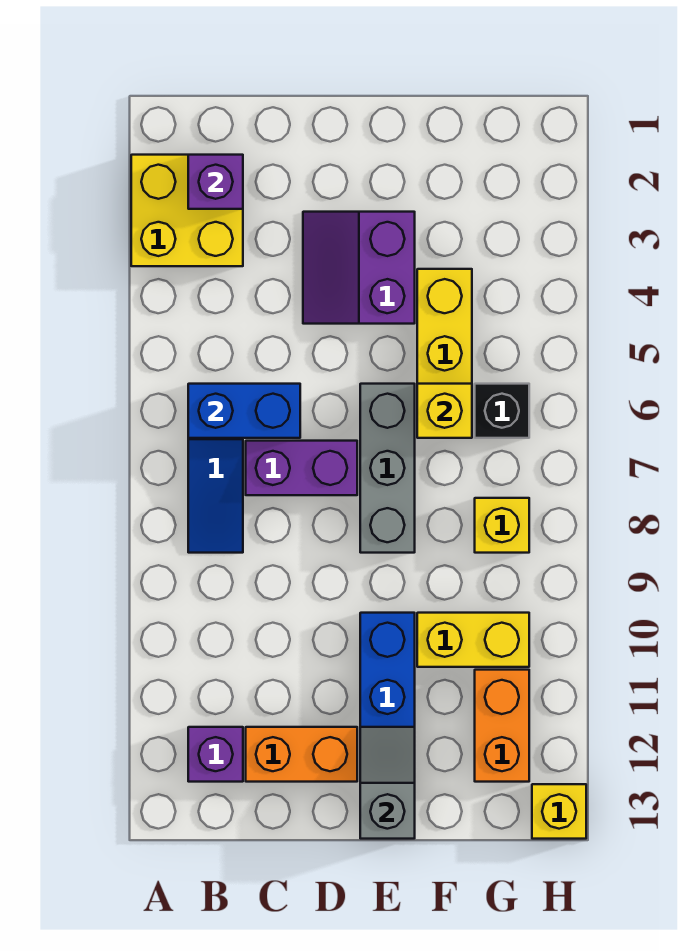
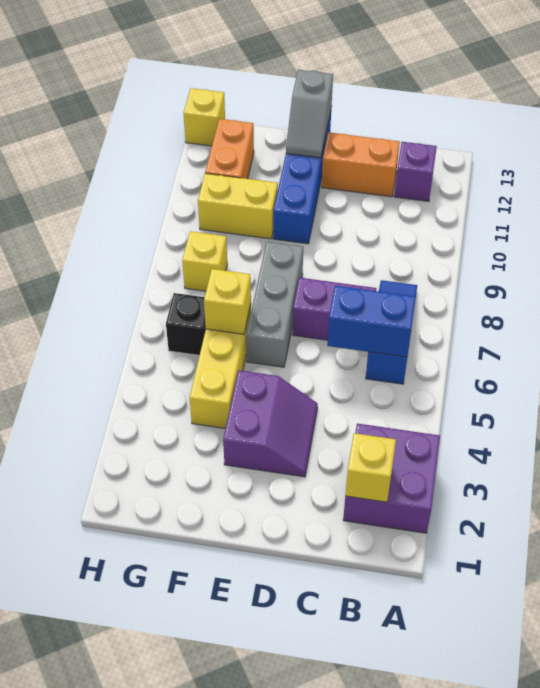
yellow 2x2 brick [131,155,243,266] -> purple 2x2 brick [343,424,440,533]
purple 1x1 brick [188,155,243,209] -> yellow 1x1 brick [345,433,396,502]

